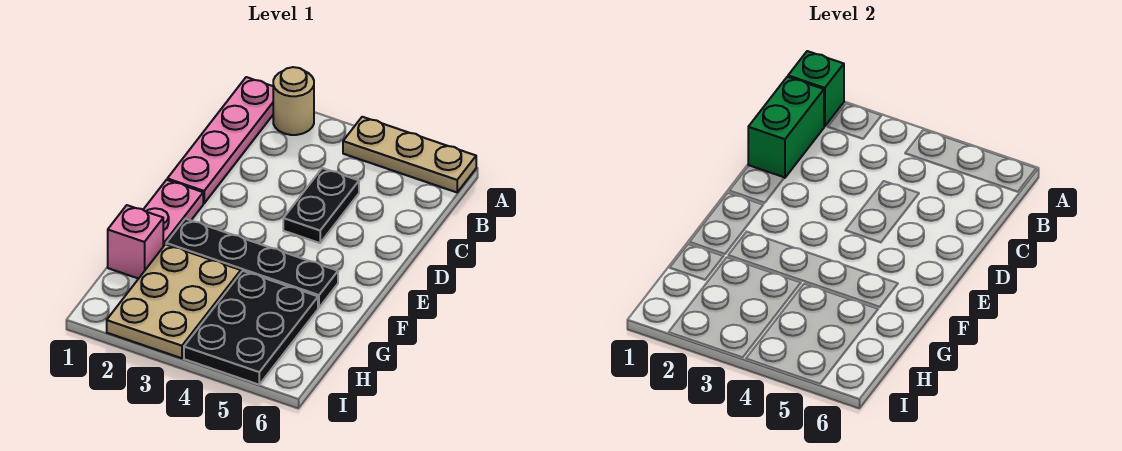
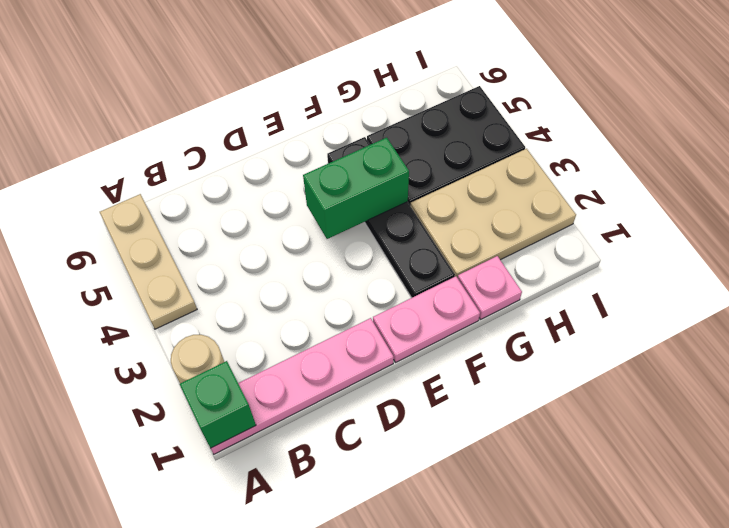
green 1x2 brick [748,77,824,178] -> green 1x2 brick moved to [303,138,409,239]
black 1x2 plate [283,168,359,243] -> none
pink 1x1 brick [108,205,163,279] -> pink 1x1 plate [458,256,522,319]

